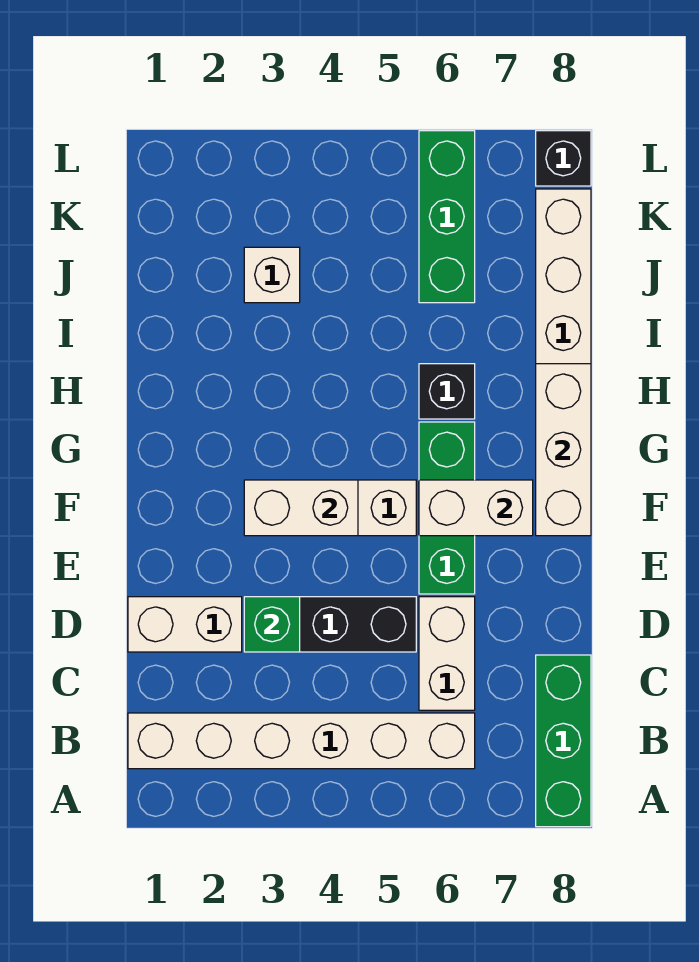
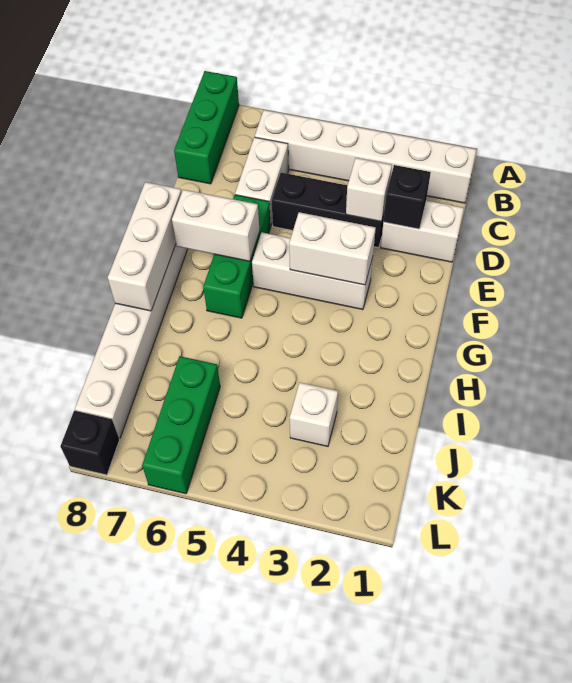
green 1x1 brick [244,597,300,652] -> white 1x1 brick [346,158,392,222]
black 1x1 brick [419,364,475,419] -> black 1x1 brick moved to [383,165,431,229]

